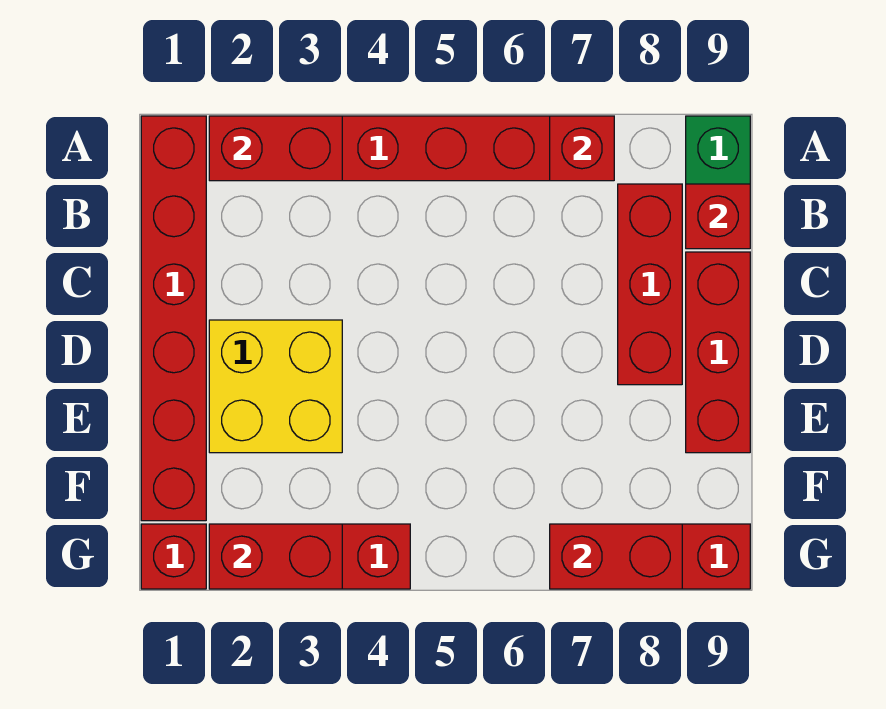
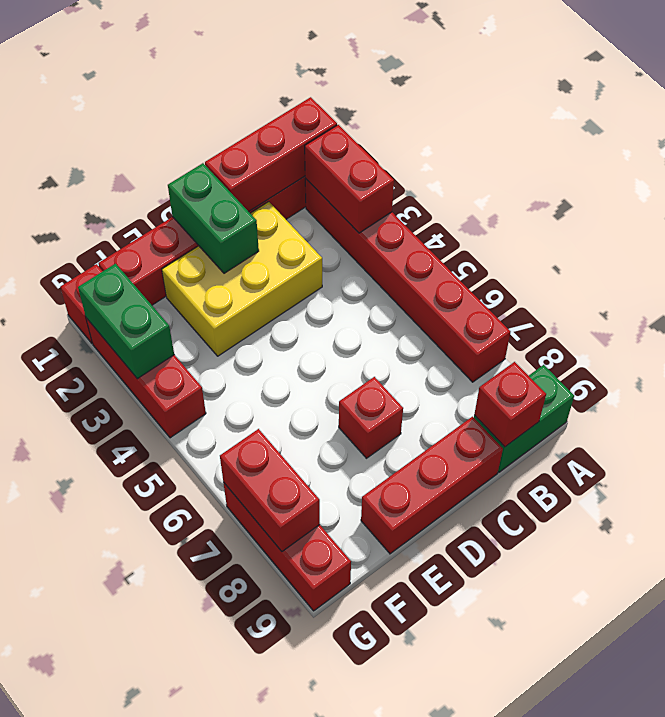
red 1x1 brick [550,116,614,181] -> red 1x1 brick moved to [339,377,403,458]
red 1x3 brick [618,184,682,385] -> red 1x3 brick moved to [205,97,337,212]
none -> green 1x2 brick [168,163,259,273]
yellow 2x2 brick [209,320,342,453] -> yellow 2x3 brick [162,202,322,356]
red 1x2 brick [209,524,342,589] -> green 1x2 brick [78,264,174,379]

